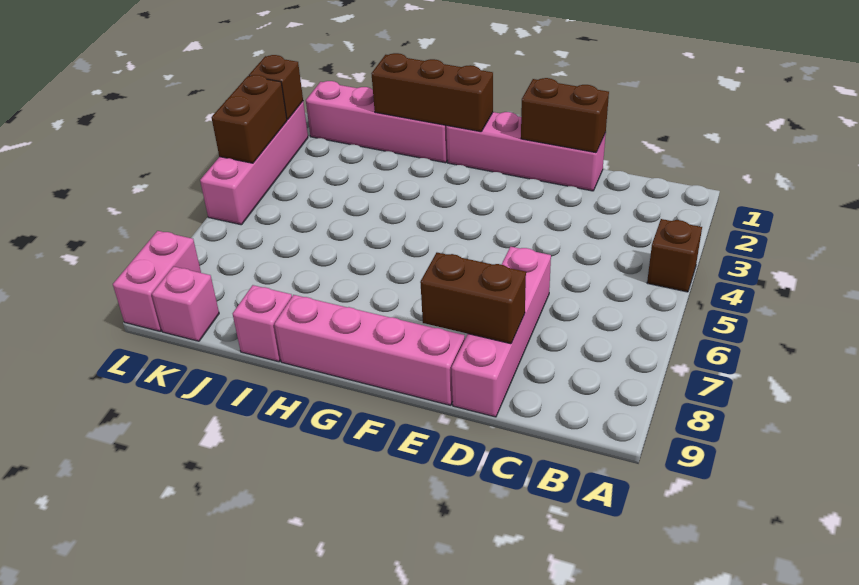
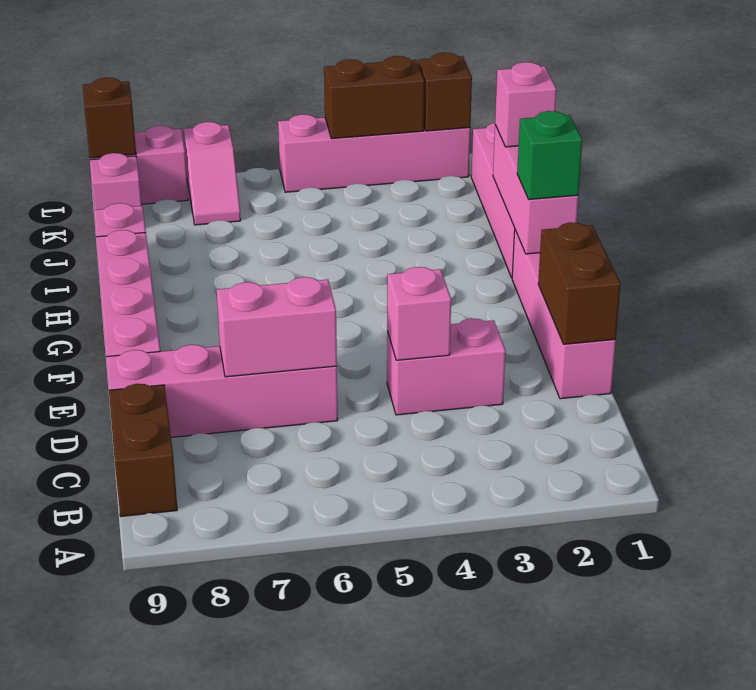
brown 1x1 brick [647,219,702,292] -> brown 1x1 brick moved to [83,78,136,158]
none -> pink 1x2 brick [387,318,505,415]
none -> pink 1x1 brick [387,267,451,360]
none -> pink 1x2 brick [217,277,337,377]
brown 1x2 brick [420,253,526,344] -> brown 1x2 brick moved to [109,384,177,516]
brown 1x3 brick [371,53,493,132] -> pink 1x3 brick [493,125,578,254]
none -> green 1x1 brick [517,111,582,199]
none -> pink 1x1 brick [495,62,556,147]
none -> pink 1x2 slope [184,122,241,225]

